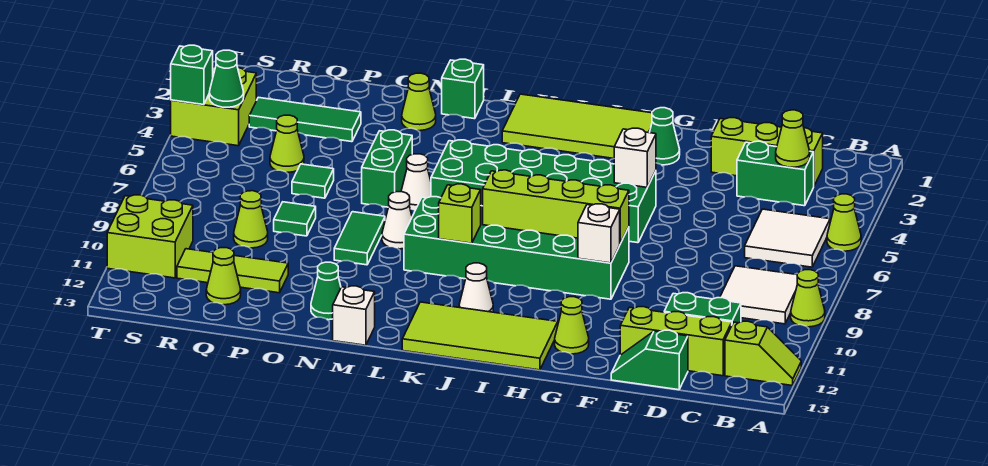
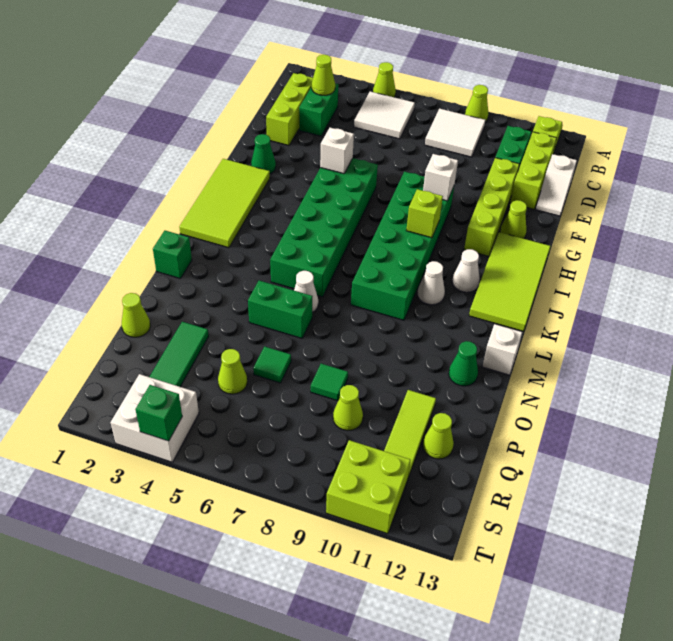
green 1x2 slope [611,330,688,390] -> white 1x2 slope [536,154,577,216]
lime 1x4 brick [483,170,629,244] -> lime 1x4 brick moved to [464,158,519,256]
lime 1x1 brick [439,184,481,243] -> lime 1x1 brick moved to [406,189,443,238]
white 1x1 cone [382,192,412,249] -> white 1x1 cone moved to [417,261,445,305]
lime 1x1 cone [402,73,436,131] -> lime 1x1 cone moved to [122,293,150,337]
green 1x2 tile [334,212,385,265] -> none
lime 2x2 brick [171,67,256,146] -> white 2x2 brick [111,374,199,462]
green 1x1 cone [209,50,244,107] -> none

